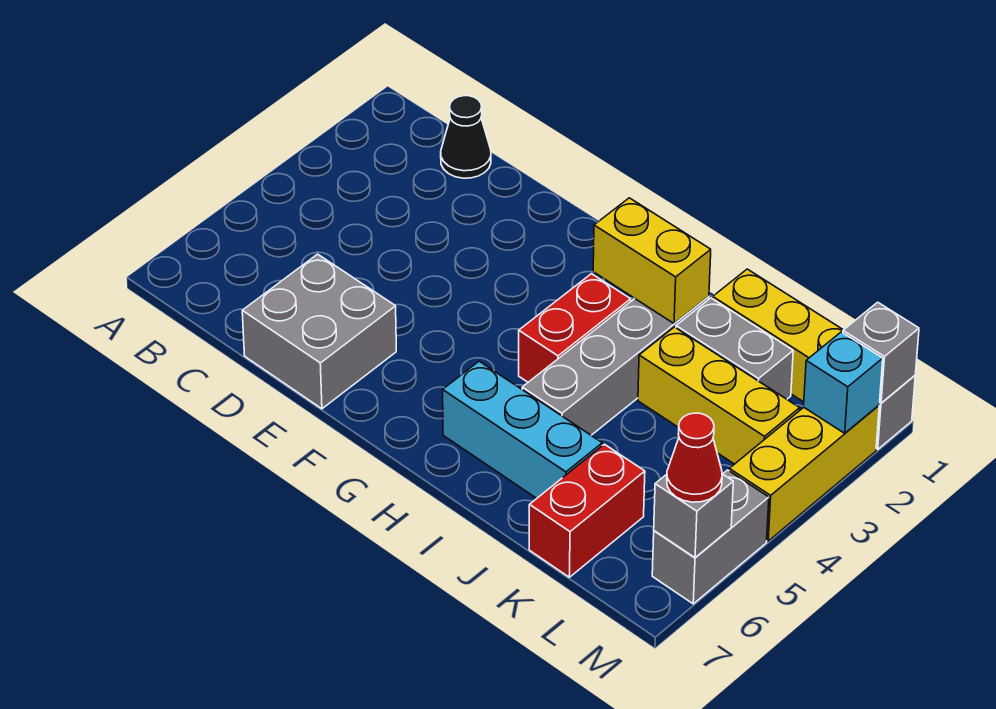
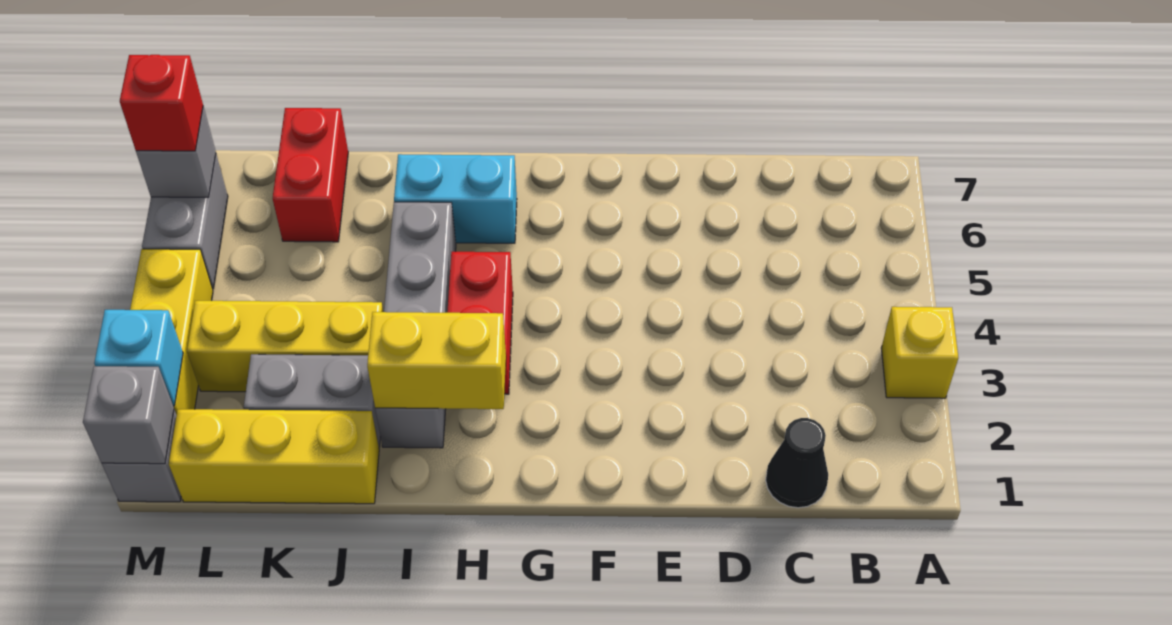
none -> yellow 1x1 brick [881,307,958,398]
grey 2x2 brick [242,254,396,409] -> none
cyan 1x3 brick [443,361,602,498] -> cyan 1x2 brick [394,154,517,243]
red 1x1 cone [667,413,722,502] -> red 1x1 brick [120,55,203,151]

